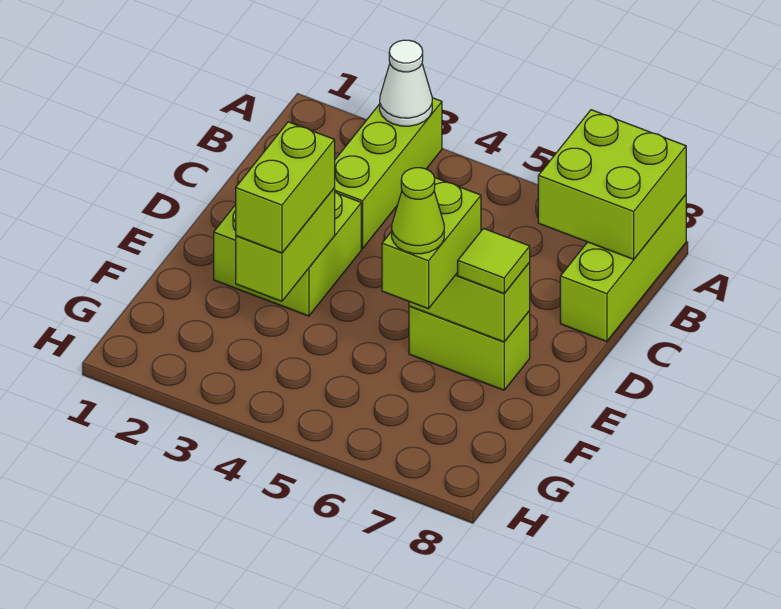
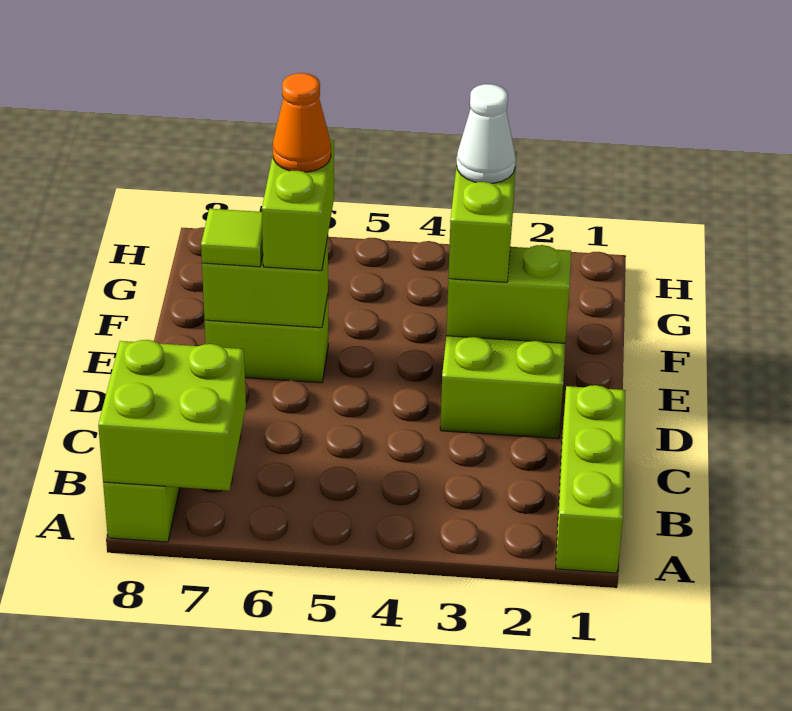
lime 1x3 brick [334,98,442,249] -> lime 1x3 brick moved to [556,385,626,573]
white 1x1 cone [380,40,432,126] -> white 1x1 cone moved to [457,84,516,183]
lime 1x2 brick [236,188,335,301] -> lime 1x2 brick turned to [446,245,571,343]
lime 1x1 cone [392,168,444,254] -> orange 1x1 cone [273,73,331,172]

